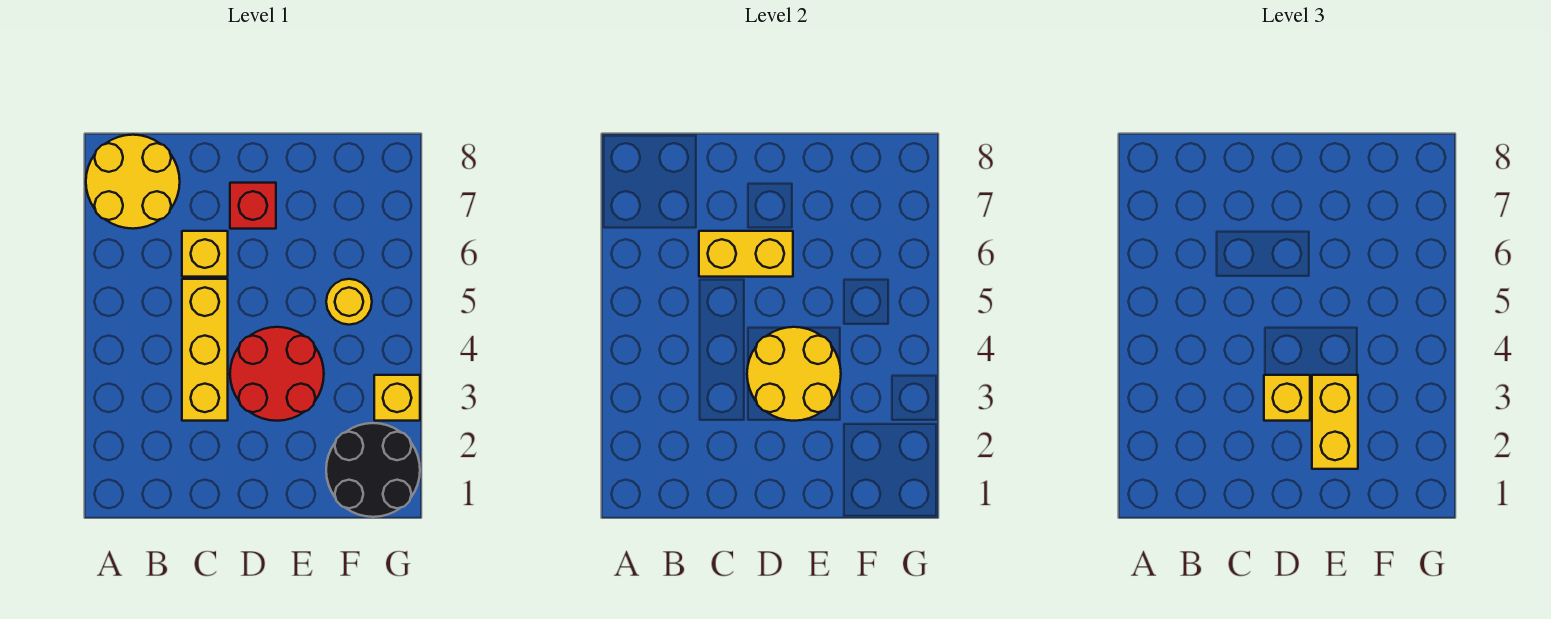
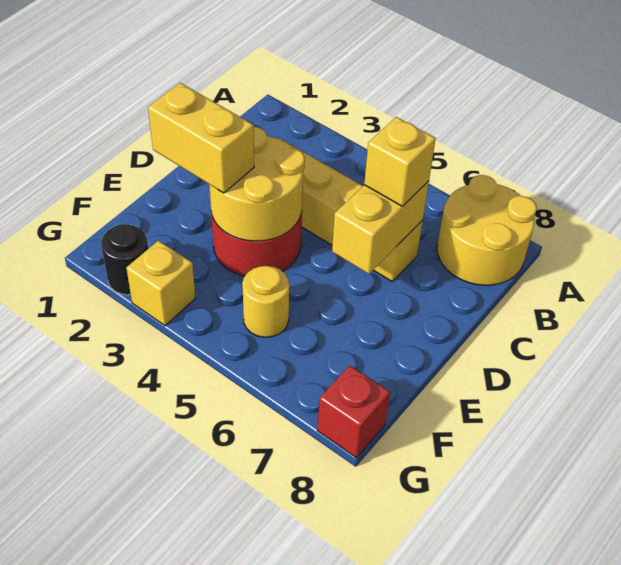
yellow 1x1 brick [1264,375,1310,421] -> yellow 1x1 brick moved to [364,117,436,206]
red 1x1 brick [230,183,276,229] -> red 1x1 brick moved to [318,366,390,458]
black 2x2 round brick [326,423,420,517] -> black 1x1 round brick [101,224,148,295]

